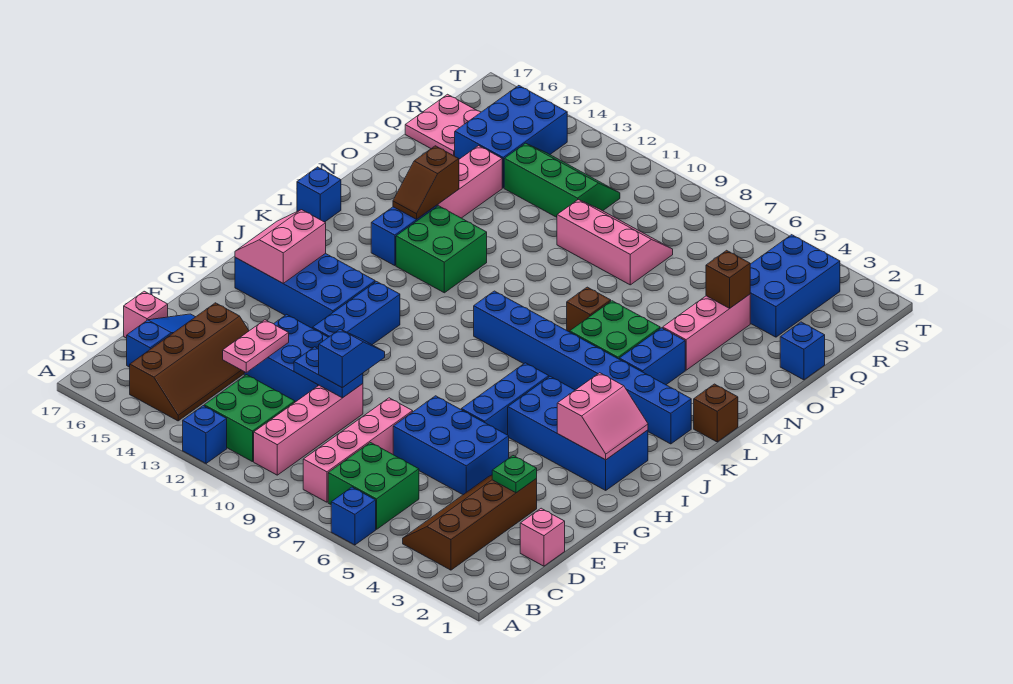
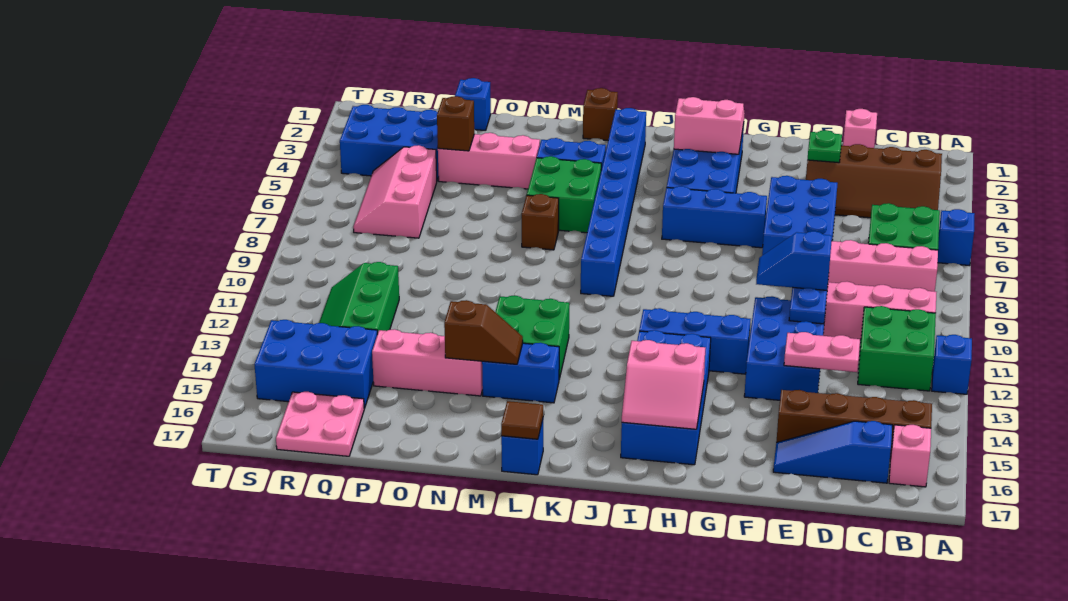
pink 1x1 brick [124,291,168,338] -> pink 1x1 brick moved to [889,425,931,487]
none -> brown 1x1 tile [501,401,543,439]
pink 2x3 slope [557,200,673,285] -> pink 2x3 slope moved to [353,145,437,238]

